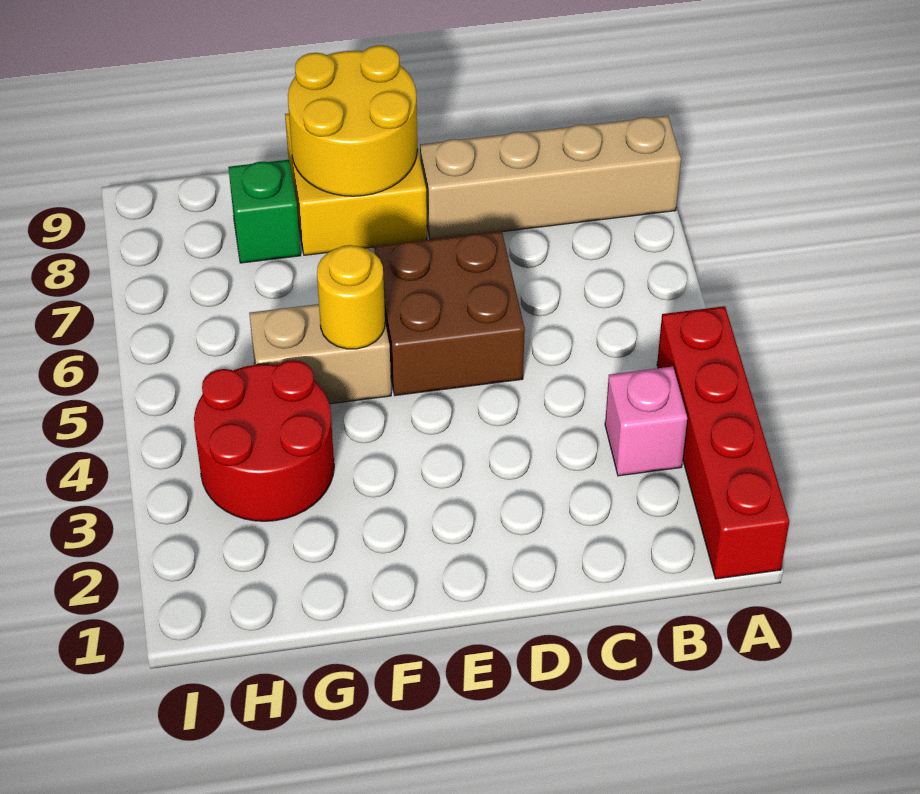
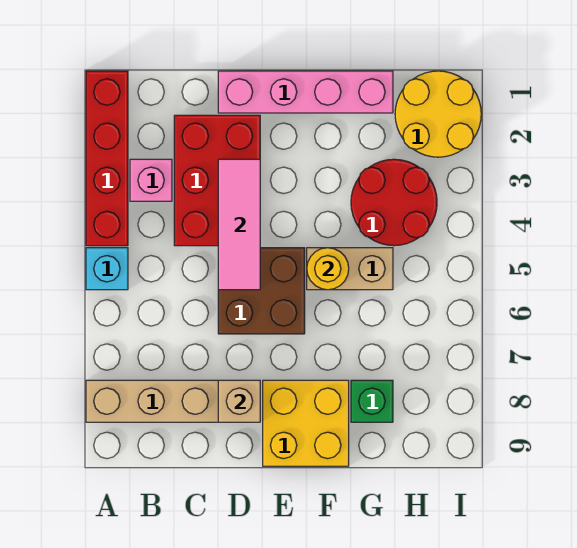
none -> cyan 1x1 brick [86,248,128,290]
none -> red 2x3 brick [174,115,260,246]
none -> pink 1x4 brick [218,71,393,113]
none -> pink 1x3 tile [218,159,260,290]
none -> tan 1x1 brick [218,380,260,422]
yellow 2x2 round brick [288,45,417,196] -> yellow 2x2 round brick moved to [395,71,481,157]

